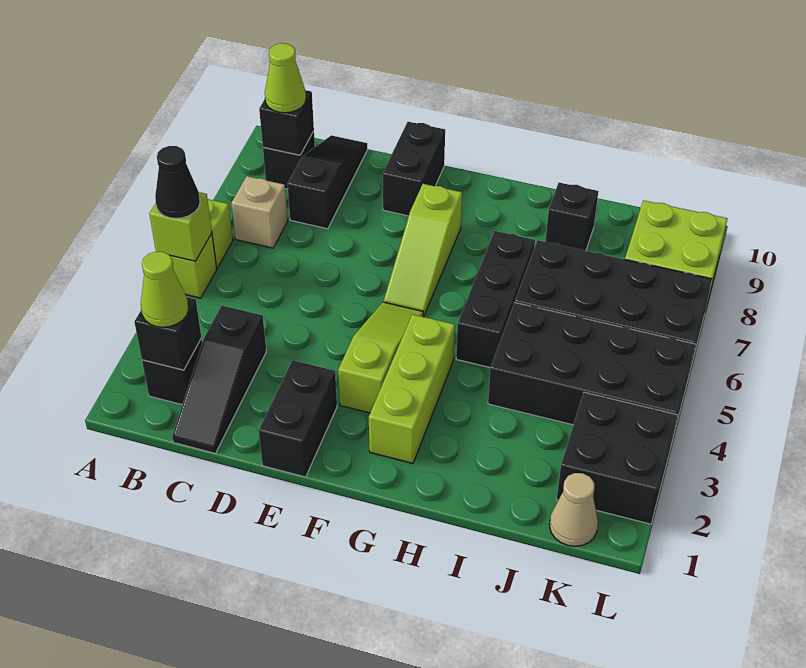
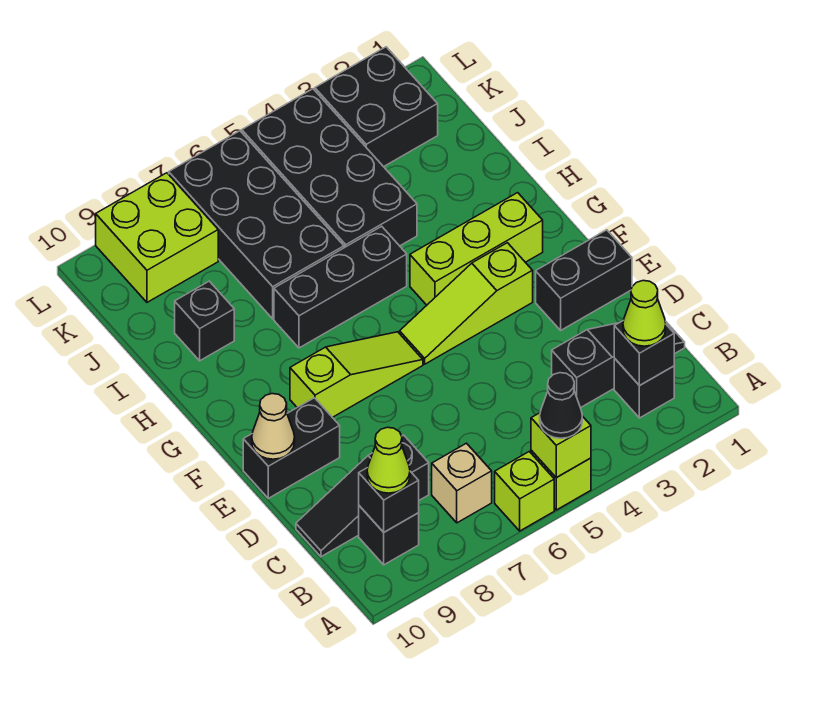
tan 1x1 cone [550,473,598,546] -> tan 1x1 cone moved to [252,394,295,459]

